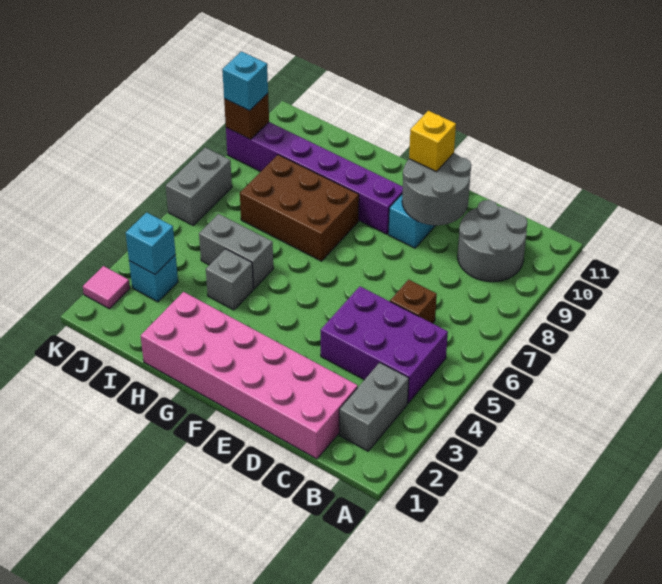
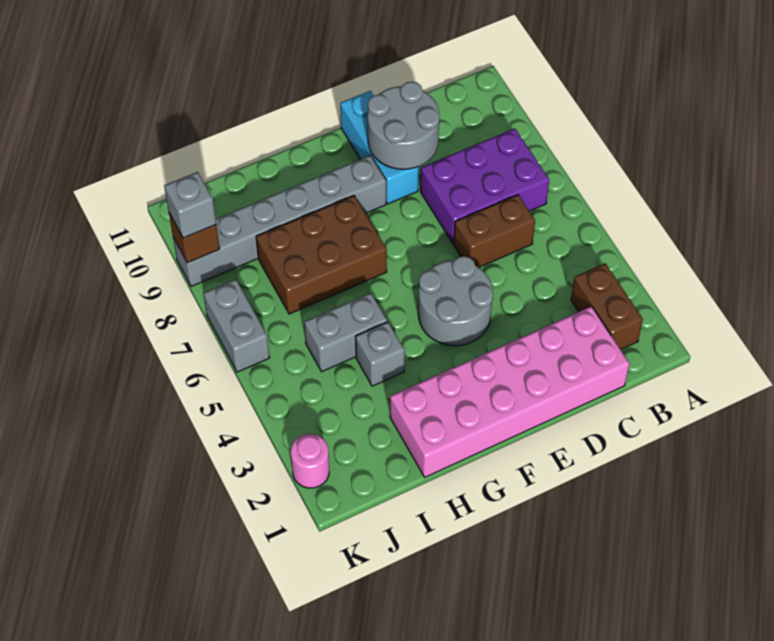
grey 1x2 brick [339,363,409,451] -> brown 1x2 brick [571,263,643,350]
purple 2x3 brick [321,286,448,403] -> purple 2x3 brick moved to [420,128,549,244]
grey 2x2 round brick [458,200,527,282] -> grey 2x2 round brick moved to [418,256,493,346]
brown 1x1 brick [390,280,437,323] -> brown 1x2 brick [454,195,535,267]
yellow 1x1 brick [409,111,456,172] -> none
purple 1x6 brick [226,122,403,234] -> grey 1x6 brick [173,155,386,286]
cyan 1x1 brick [129,255,178,302] -> none
cyan 1x1 brick [126,212,176,274] -> none
pink 1x1 tile [83,266,130,309] -> pink 1x1 round brick [291,434,329,488]
cyan 1x1 brick [222,52,268,111] -> grey 1x1 brick [164,172,216,238]

